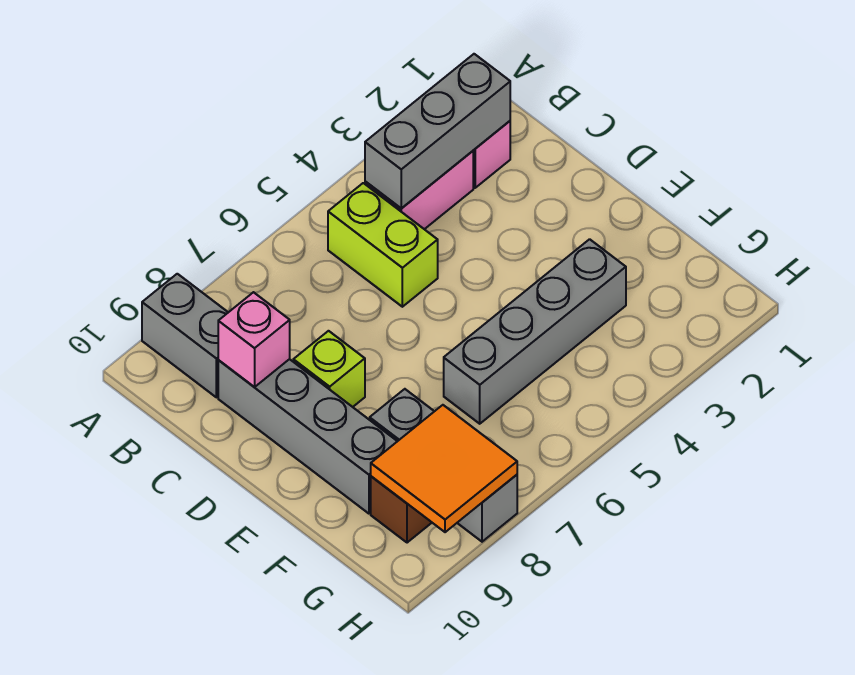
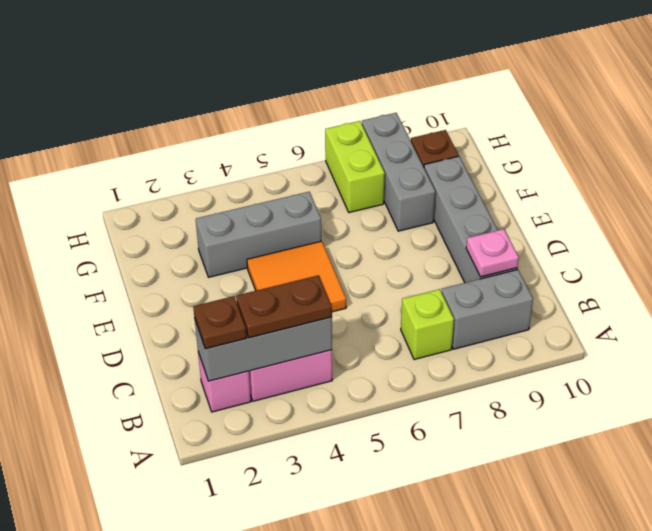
grey 1x2 brick [142,274,228,397] -> grey 1x2 brick turned to [442,270,533,349]
none -> brown 1x1 plate [193,296,246,349]
none -> brown 1x2 plate [236,275,332,338]
lime 1x2 brick [328,183,438,307] -> lime 1x2 brick moved to [325,121,385,213]
pink 1x1 brick [218,292,290,387] -> pink 1x1 plate [466,229,519,277]
lime 1x1 brick [293,331,365,407] -> lime 1x1 brick moved to [401,289,454,360]
grey 1x4 brick [444,239,626,424] -> grey 1x3 brick [196,192,321,277]
orange 2x2 tile [371,405,517,532] -> orange 2x2 tile moved to [247,241,346,312]

